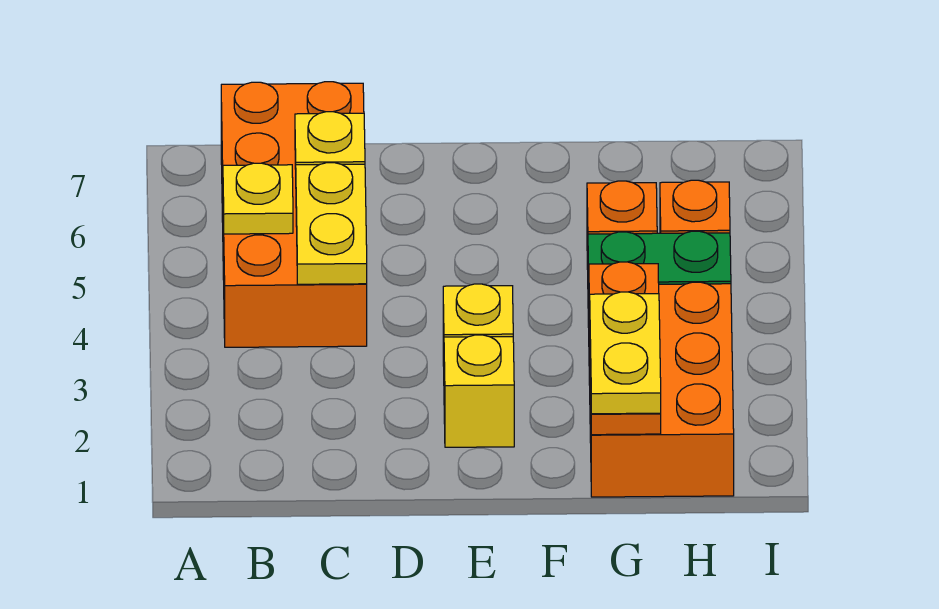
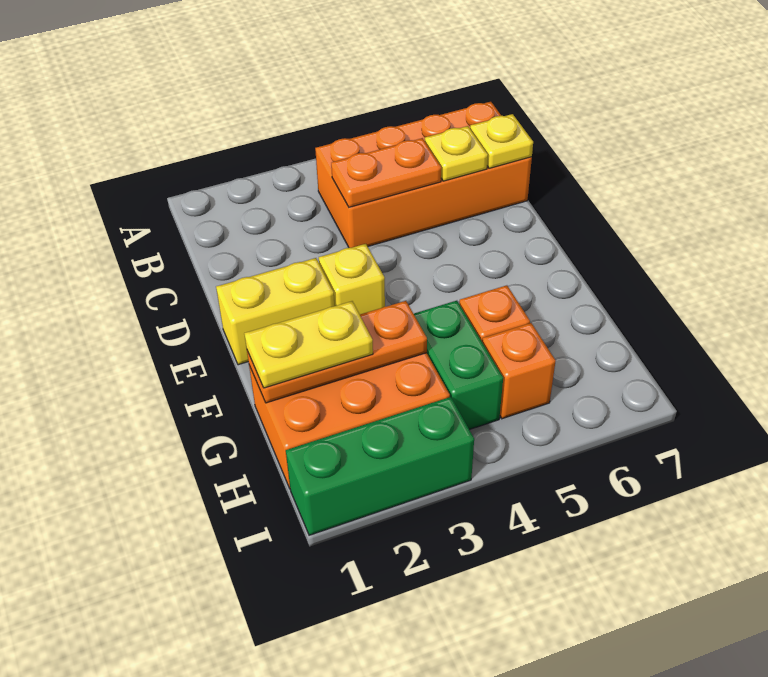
yellow 1x1 plate [223,163,293,234] -> yellow 1x1 plate moved to [470,114,533,168]
yellow 1x2 plate [296,163,367,284] -> orange 1x2 plate [331,138,441,207]
yellow 1x1 brick [444,335,514,447] -> yellow 1x2 brick [216,258,334,365]
none -> green 1x3 brick [286,397,474,535]

